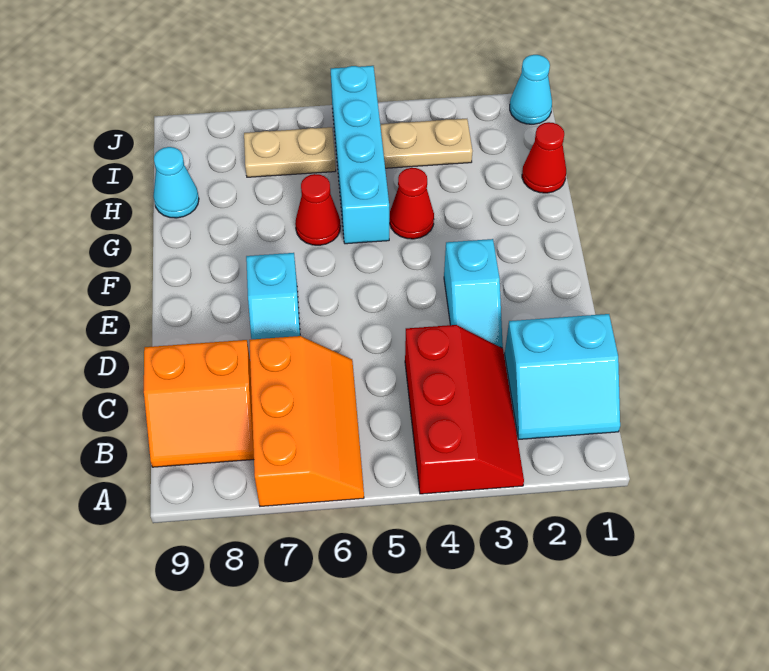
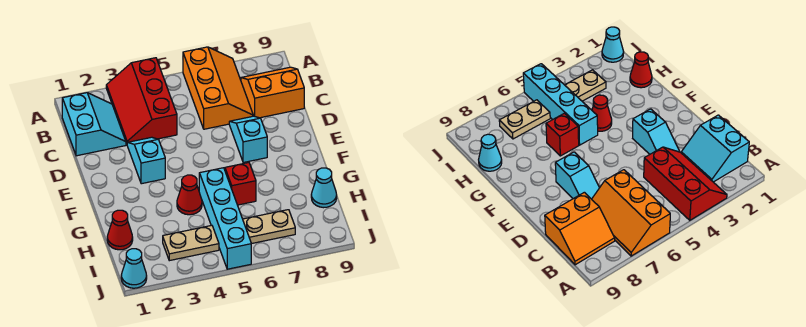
orange 2x3 slope [249,336,364,506] -> orange 2x3 slope turned to [183,47,253,129]
cyan 2x2 slope [505,314,620,439] -> cyan 2x2 slope turned to [62,93,126,156]
red 1x1 cone [295,174,340,245] -> red 1x1 brick [225,163,256,205]

